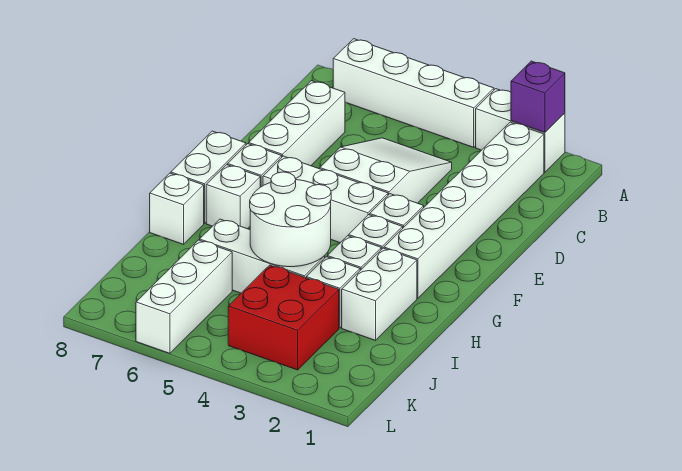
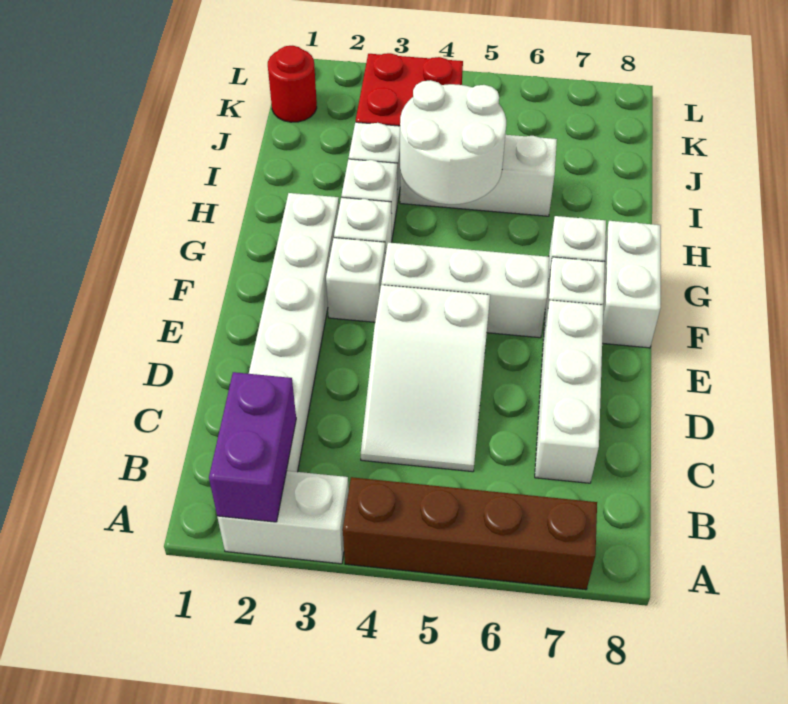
purple 1x1 brick [511,61,565,132] -> purple 1x2 brick [209,372,296,522]
white 1x4 brick [333,39,494,147] -> brown 1x4 brick [343,477,597,590]
white 1x2 brick [342,248,417,340] -> none
white 1x1 brick [150,173,204,244] -> none
white 1x3 brick [136,240,232,353] -> none
none -> red 1x1 round brick [268,46,317,122]

